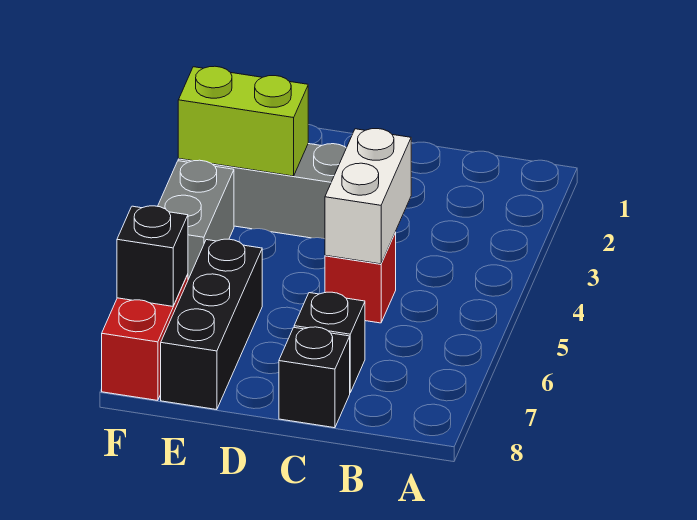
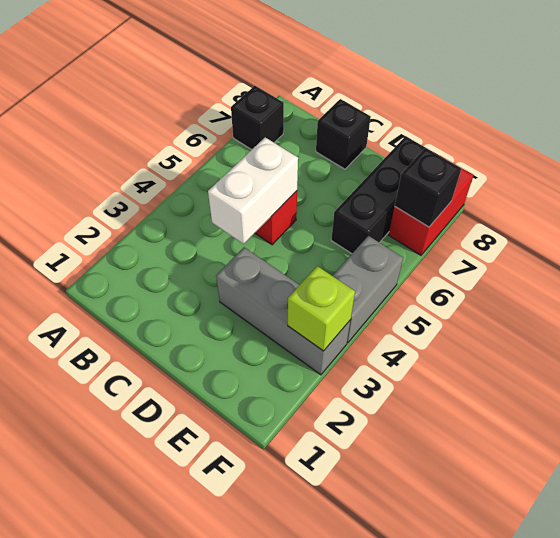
black 1x1 brick [294,292,365,392] -> black 1x1 brick moved to [231,86,284,150]
lime 1x2 brick [178,66,308,176] -> lime 1x1 brick [288,266,355,351]

